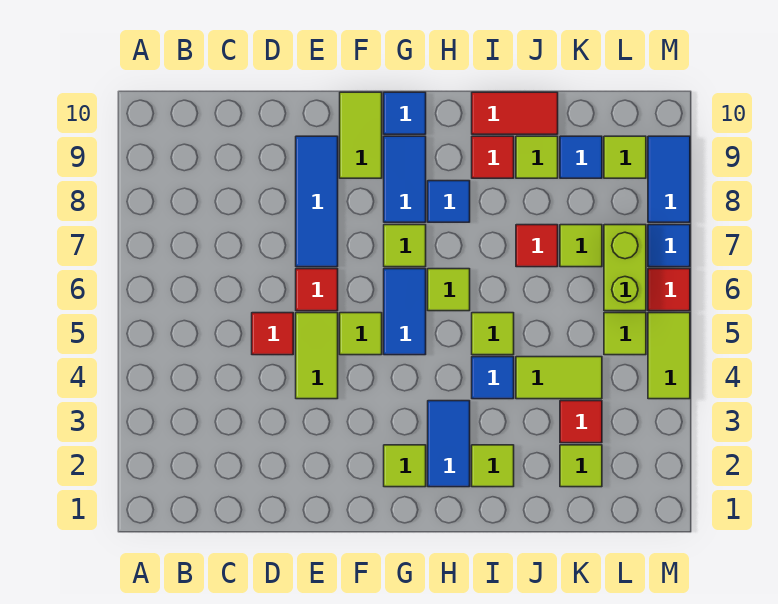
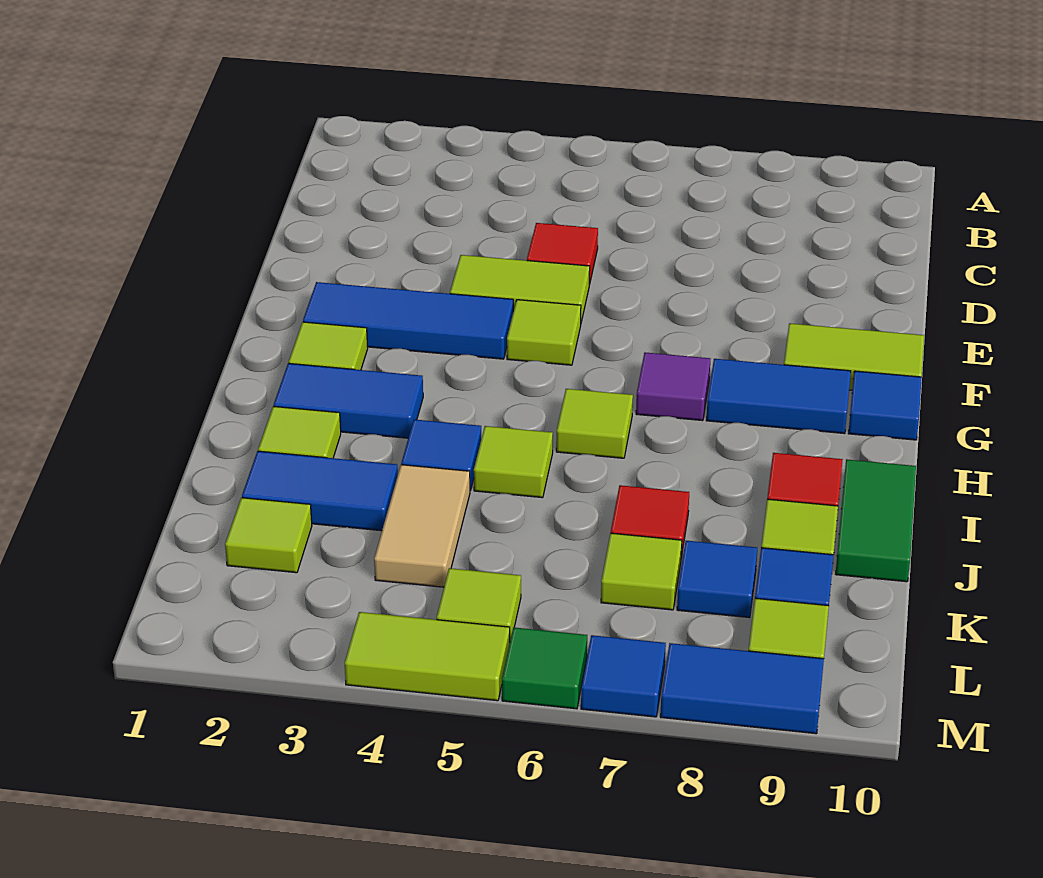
red 1x1 tile [296,269,338,311] -> none
blue 1x3 tile [296,136,338,267] -> blue 1x3 tile moved to [303,282,513,359]
blue 1x2 tile [384,269,426,355] -> blue 1x2 tile moved to [242,451,398,531]
lime 1x1 tile [384,225,426,267] -> purple 1x1 tile [636,352,710,421]
blue 1x1 tile [428,181,470,222] -> blue 1x1 tile moved to [677,541,757,618]
red 1x2 tile [472,92,558,134] -> green 1x2 tile [836,459,916,582]
lime 1x2 tile [516,357,602,399] -> tan 1x2 tile [374,465,470,587]
red 1x1 tile [560,401,602,443] -> none
lime 1x2 brick [604,225,646,311] -> none
red 1x1 tile [648,269,690,311] -> green 1x1 tile [502,627,587,709]

